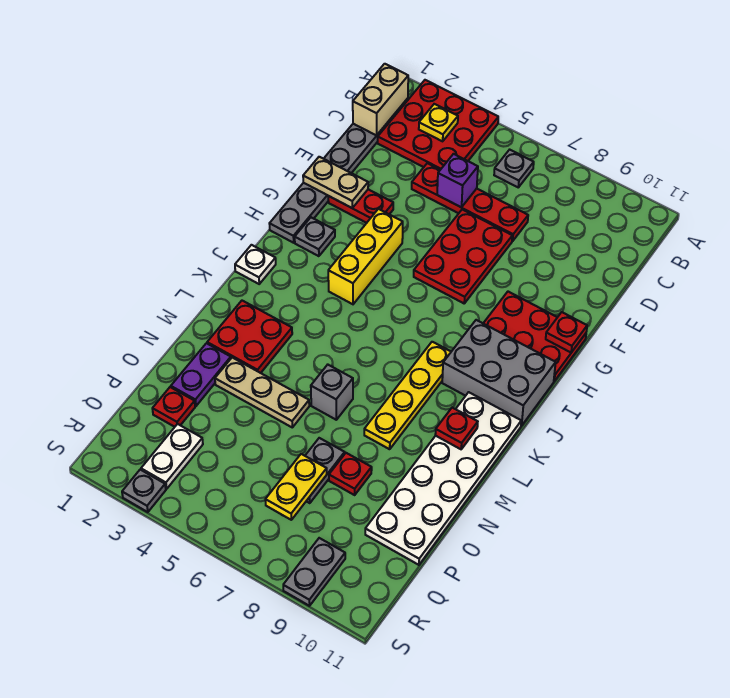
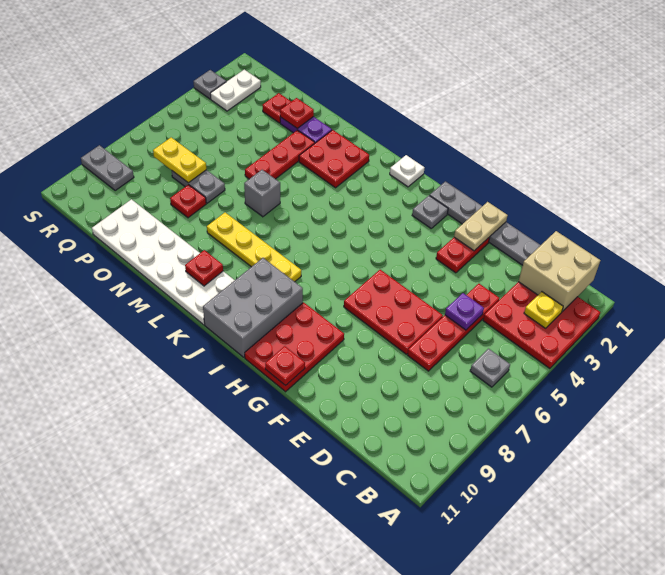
tan 1x2 brick [353,64,408,135] -> tan 2x2 brick [518,231,600,312]
purple 1x1 brick [437,154,478,207] -> purple 1x1 plate [445,293,484,330]
yellow 1x3 brick [328,209,403,304] -> none
tan 1x3 plate [215,358,309,427] -> red 1x3 plate [245,130,315,179]
none -> red 1x1 plate [280,98,314,129]
white 1x2 plate [141,424,203,489] -> white 1x2 plate turned to [210,70,261,111]

